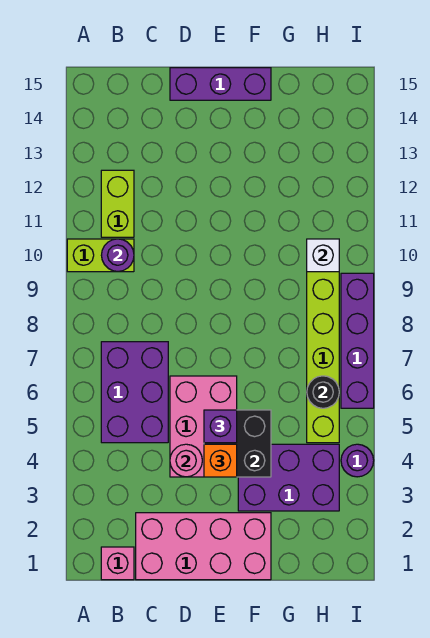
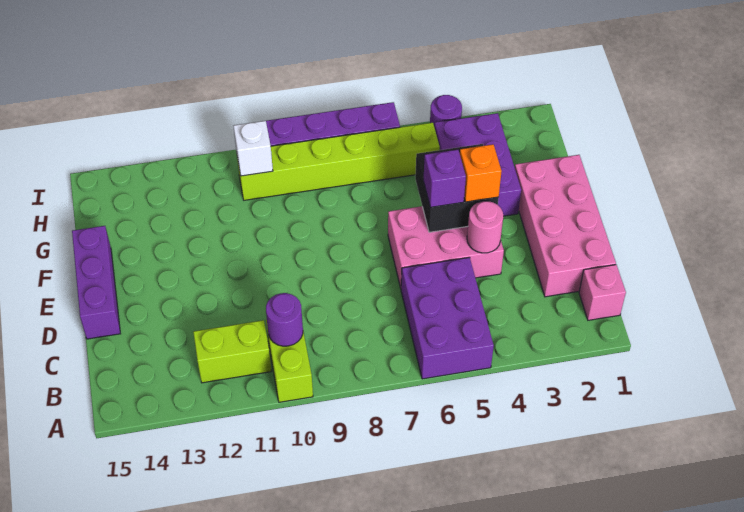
purple 2x3 brick [101,342,168,443] -> purple 2x3 brick turned to [401,257,494,379]
black 1x1 round brick [307,376,339,408] -> none

